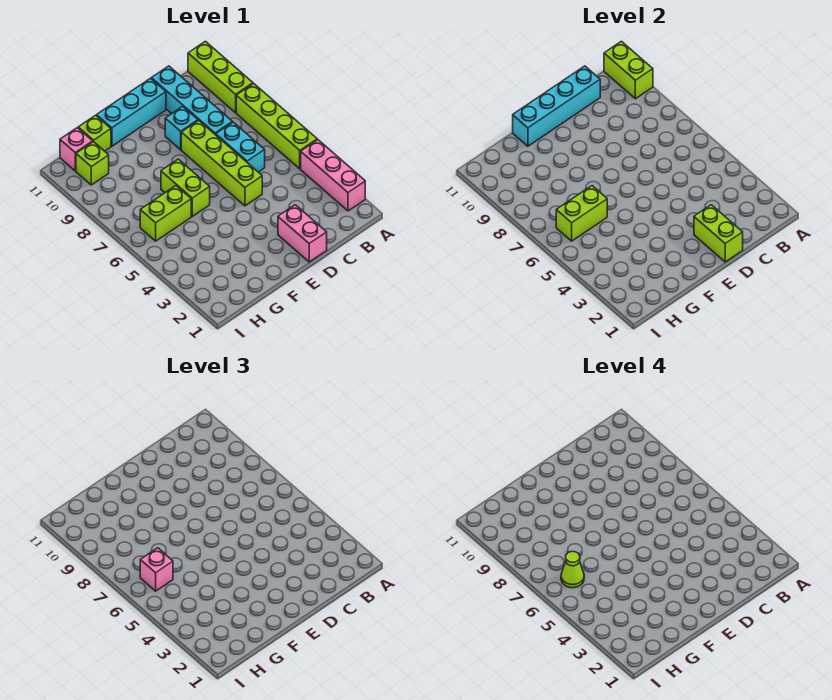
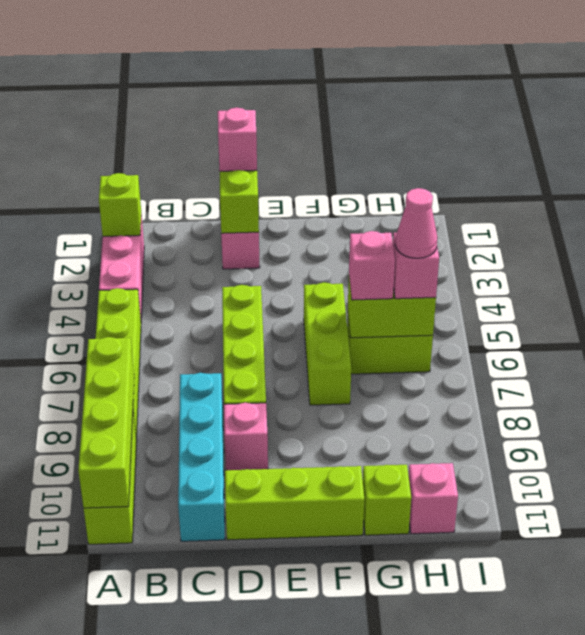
lime 1x2 brick [604,41,653,99] -> lime 1x4 brick [78,337,134,508]
cyan 1x2 brick [216,122,265,172] -> none
cyan 1x4 brick [513,66,600,146] -> none
none -> pink 1x1 brick [218,108,257,171]
cyan 1x1 brick [165,106,198,150] -> pink 1x1 brick [224,403,268,470]
cyan 1x3 brick [97,78,166,146] -> lime 1x3 brick [225,466,364,540]
lime 1x2 brick [161,159,210,216] -> lime 1x3 brick [304,282,351,405]
none -> pink 1x1 brick [349,231,395,300]
lime 1x1 cone [561,551,584,588] -> pink 1x1 cone [395,188,438,258]
lime 1x1 brick [76,142,109,185] -> lime 1x1 brick moved to [99,173,141,236]

